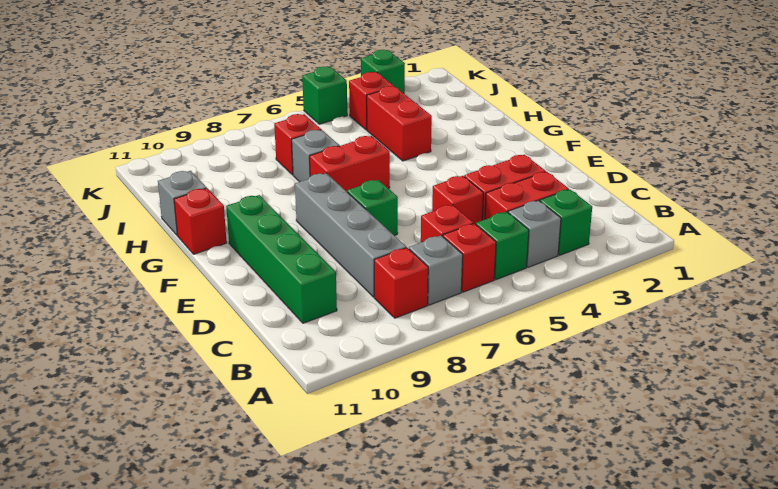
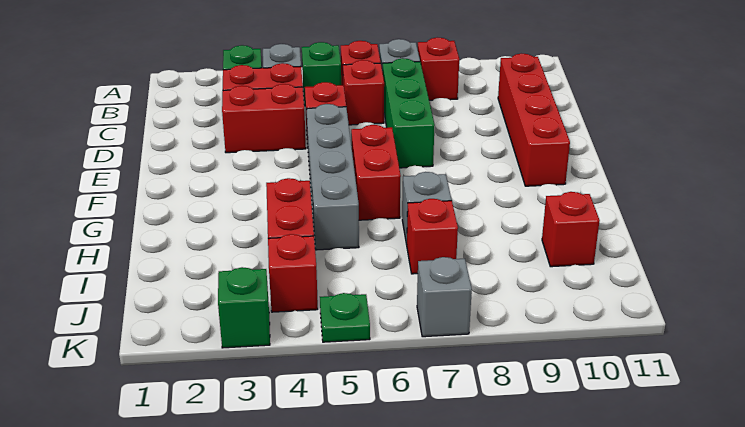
grey 1x4 brick [295,173,406,297] -> grey 1x4 brick moved to [306,104,359,250]
green 1x4 brick [226,195,337,323] -> red 1x4 brick [498,54,570,186]
green 1x1 brick [347,180,398,236] -> green 1x3 brick [383,58,435,168]
red 1x2 brick [310,136,390,192] -> red 1x2 brick turned to [351,125,401,220]
red 1x1 brick [174,188,227,254] -> red 1x1 brick moved to [542,192,600,267]
grey 1x1 brick [158,171,207,235] -> grey 1x1 brick moved to [417,257,472,337]
green 1x1 brick [302,67,347,124] -> green 1x1 plate [320,293,370,342]

